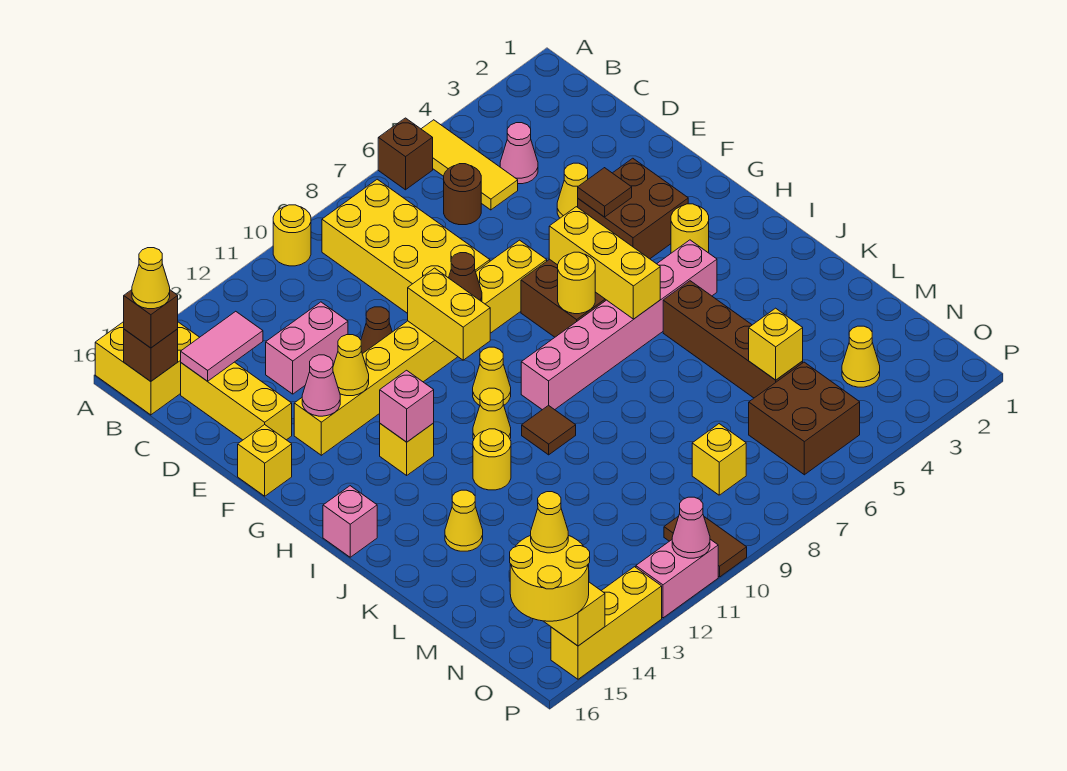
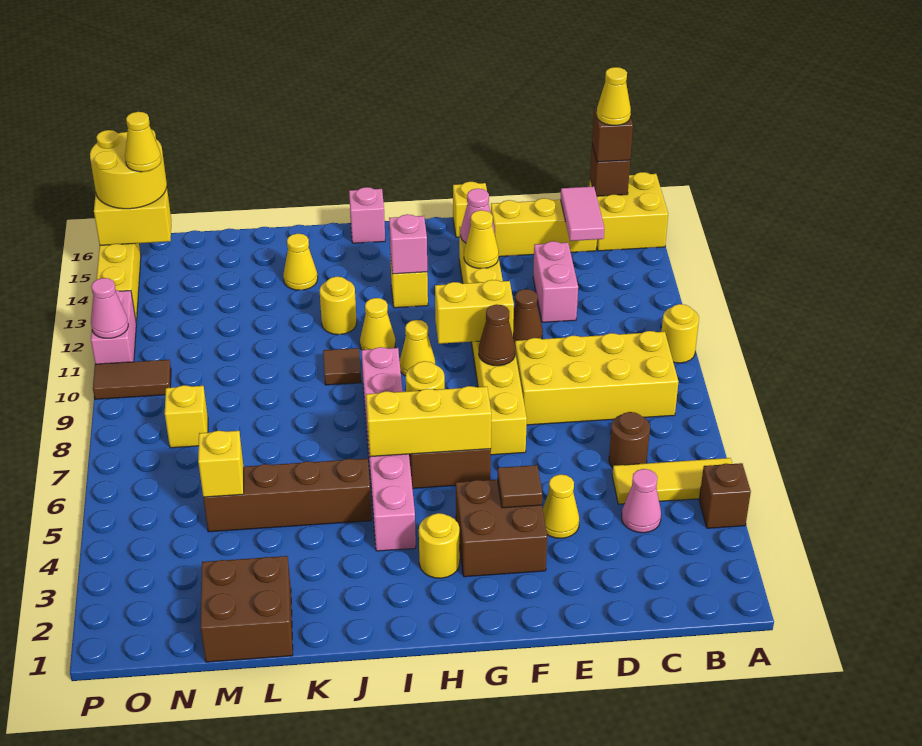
brown 1x1 brick [378,118,433,190] -> brown 1x1 brick moved to [699,463,751,528]
yellow 1x1 cone [842,326,880,387] -> none
brown 2x2 brick [749,362,860,475] -> brown 2x2 brick moved to [201,556,293,662]

